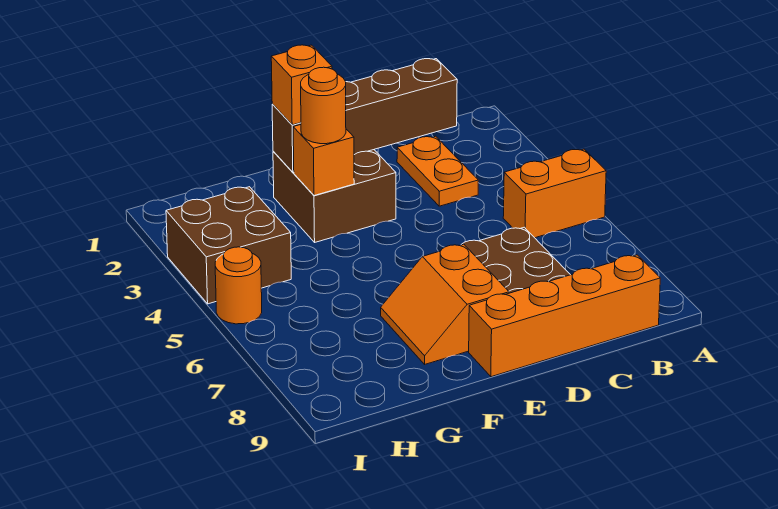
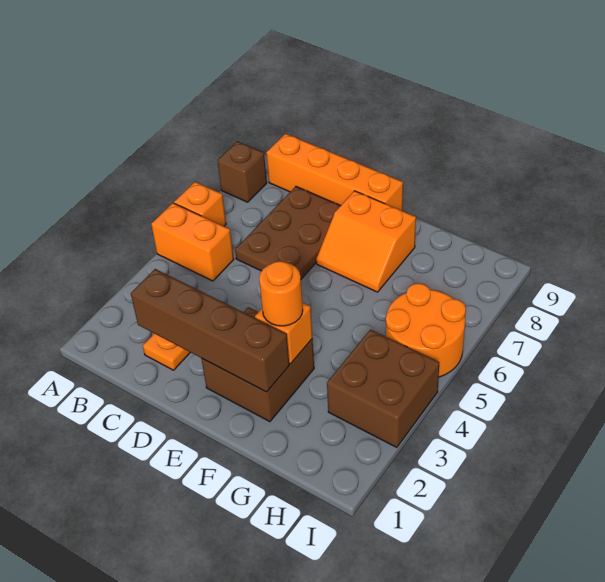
none -> brown 1x1 brick [217,141,267,202]
orange 2x2 slope [381,244,509,364] -> orange 2x2 slope turned to [316,191,416,292]
orange 1x1 brick [271,45,332,125] -> orange 1x1 brick moved to [174,182,226,226]
orange 1x1 round brick [215,247,262,324] -> orange 2x2 round brick [386,283,466,377]

